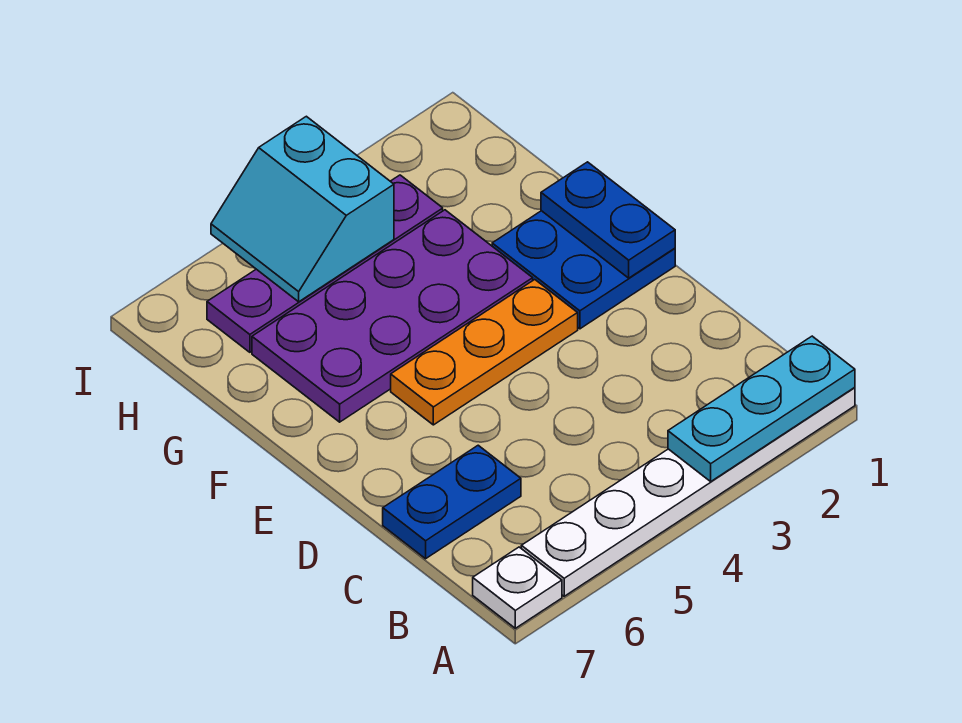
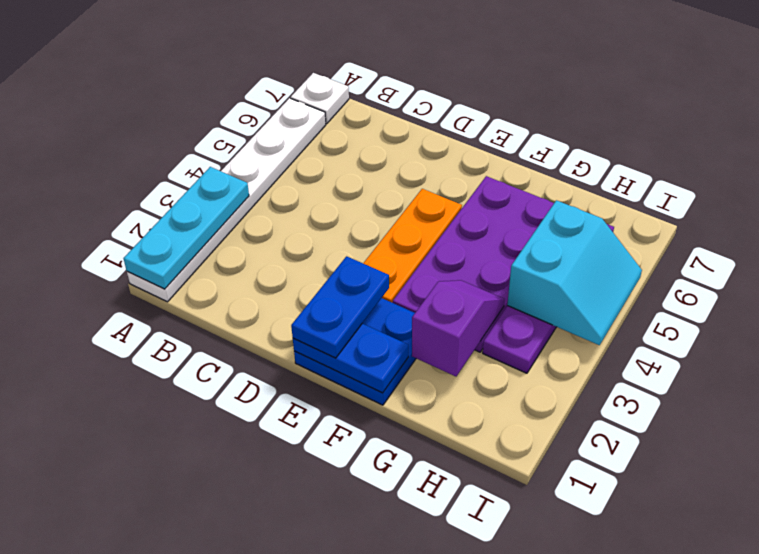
blue 1x2 plate [383,445,521,559] -> blue 1x2 plate moved to [291,256,389,358]
none -> purple 1x2 slope [412,280,505,376]
cyan 2x2 slope [211,116,394,302] -> cyan 2x2 slope turned to [507,200,642,345]

